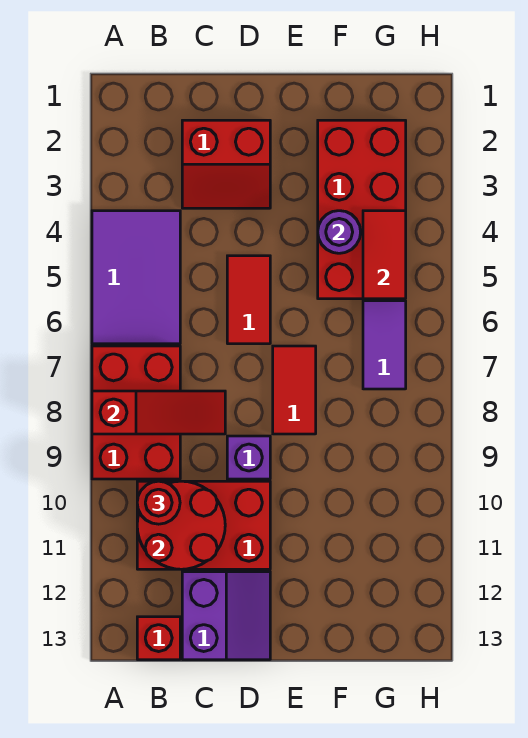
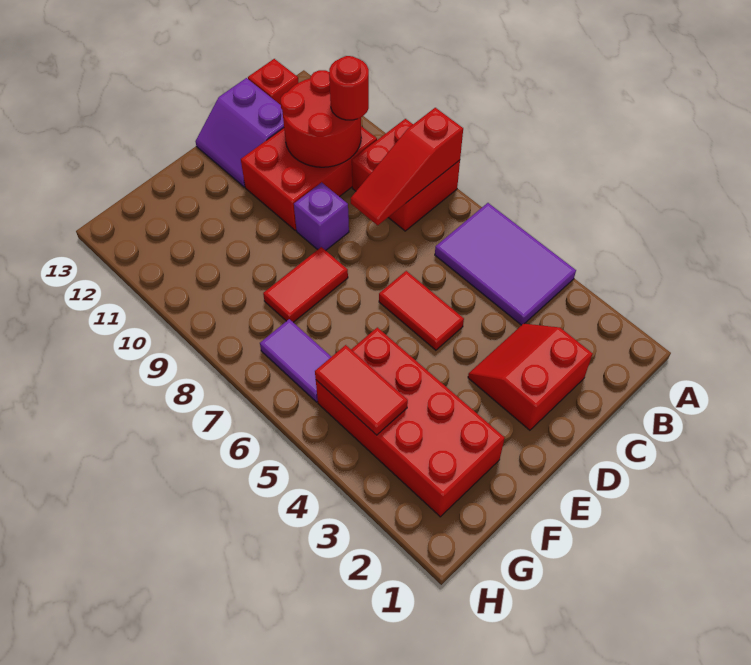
red 2x3 brick [92,346,180,479] -> red 2x2 brick [352,119,460,231]
red 1x2 tile [273,346,316,434] -> red 1x2 tile turned to [263,247,348,322]
purple 1x1 round brick [318,211,361,253] -> none

